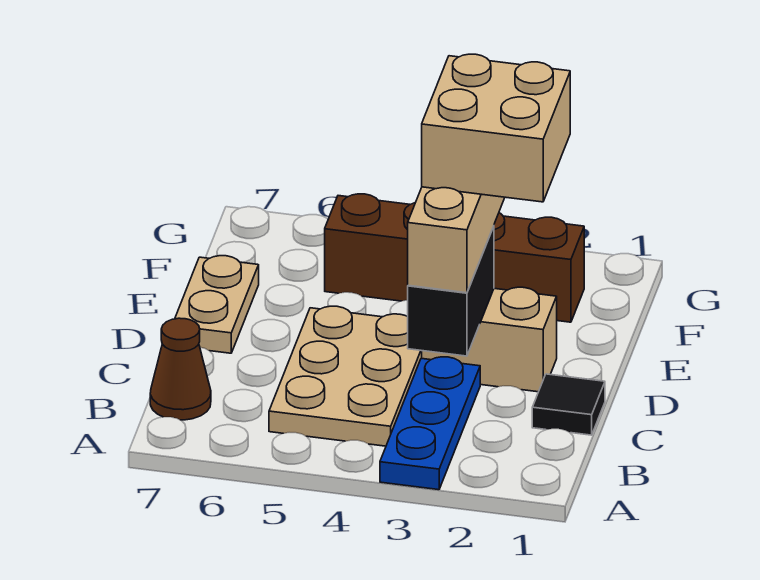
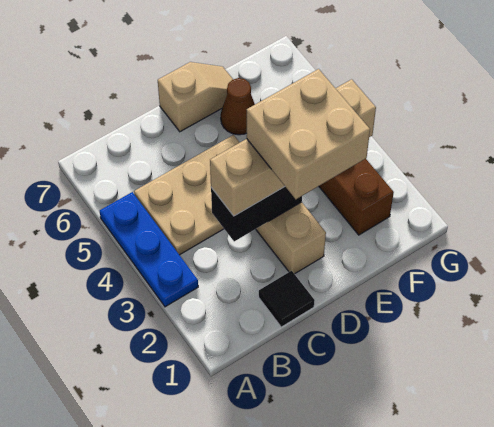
blue 1x3 plate [380,357,480,490] -> blue 1x3 plate turned to [100,192,198,307]
brown 1x1 cone [150,318,211,420] -> brown 1x1 cone moved to [221,78,255,135]
tan 1x2 plate [175,256,259,353] -> tan 1x2 slope [158,62,233,132]

